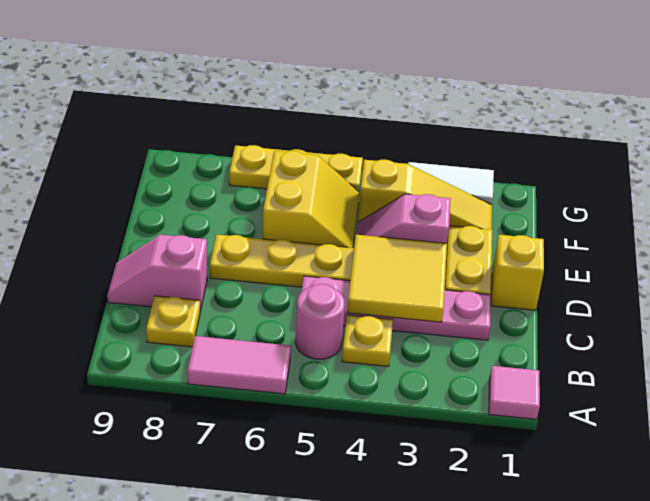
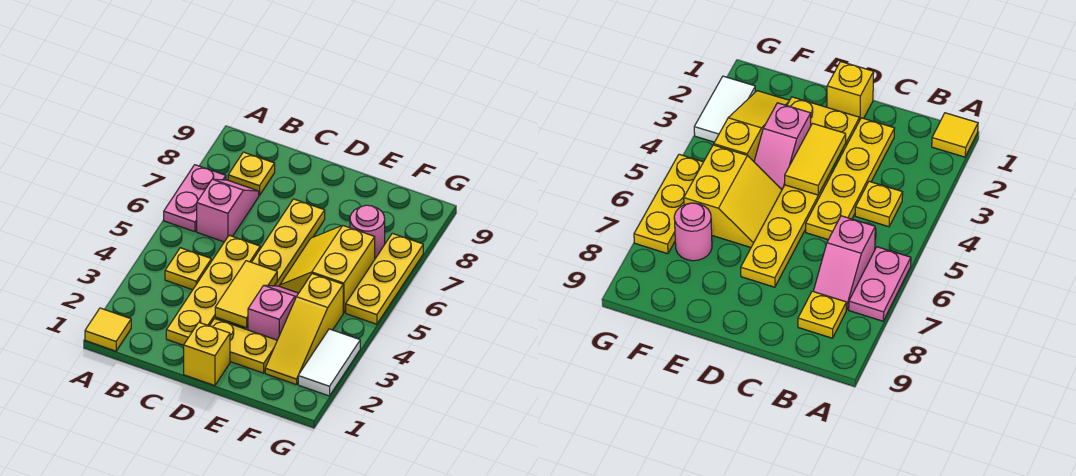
pink 1x1 tile [489,366,540,419] -> yellow 1x1 tile [85,308,131,351]
pink 1x2 tile [187,336,291,394] -> pink 1x2 plate [164,165,226,232]
pink 1x1 round brick [296,284,345,359] -> pink 1x1 round brick moved to [350,205,385,258]
pink 1x4 plate [301,276,491,340] -> yellow 1x4 plate [166,235,260,345]
yellow 2x2 tile [347,235,447,322] -> yellow 1x2 tile [215,261,277,328]
pink 1x2 slope [107,235,207,311] -> pink 1x2 slope moved to [197,179,259,242]
yellow 2x2 slope [263,151,359,248] -> yellow 2x2 slope turned to [280,225,375,313]

